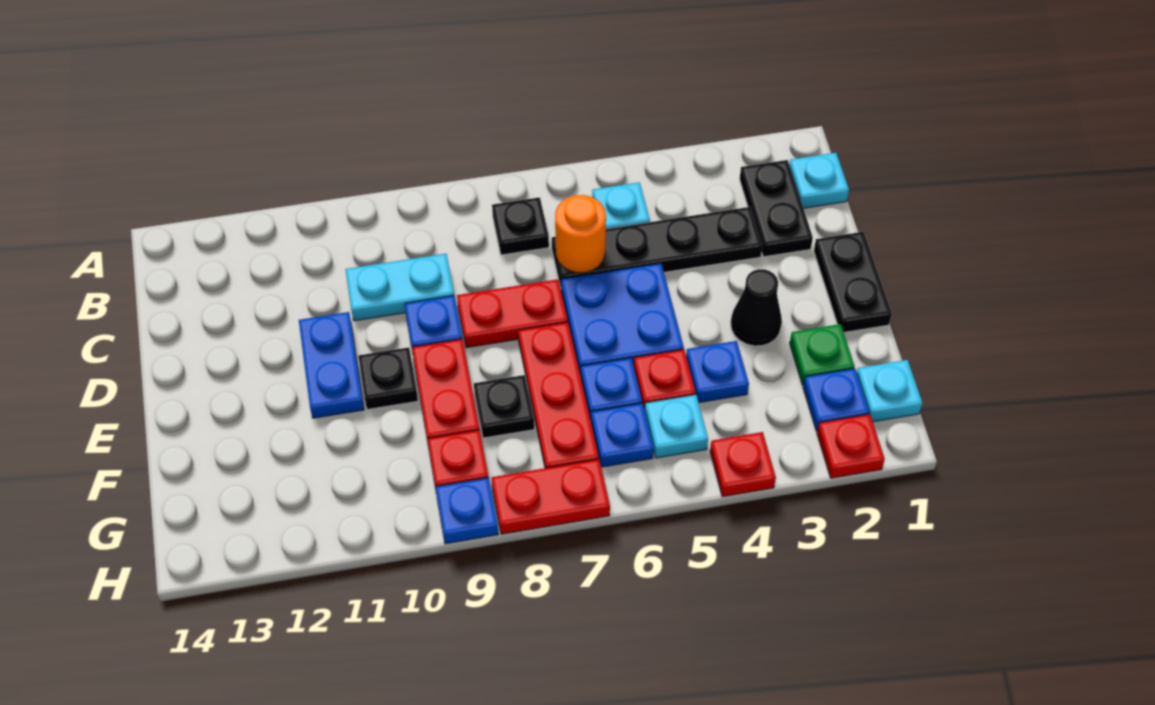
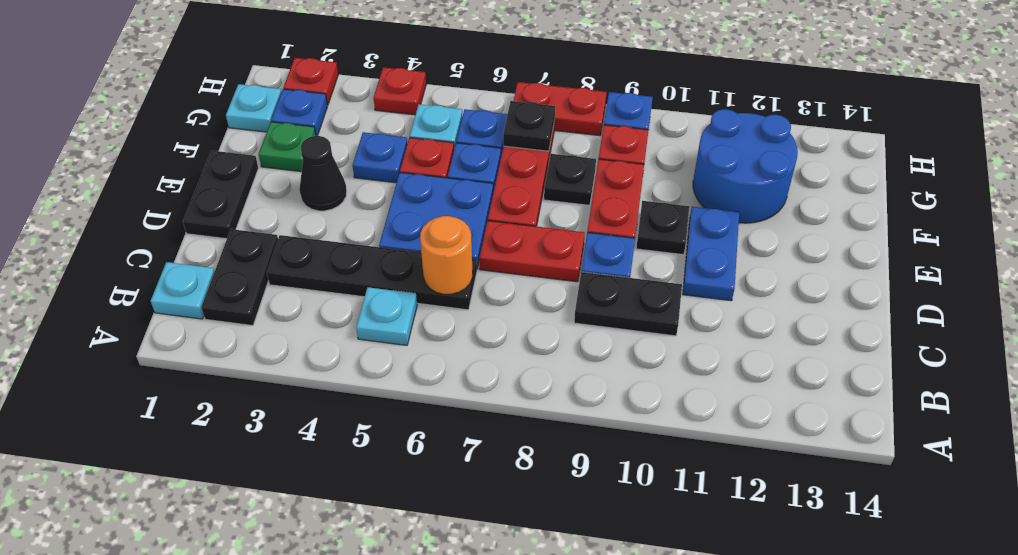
black 1x1 plate [492,197,549,255] -> black 1x1 plate moved to [503,101,555,151]
cyan 1x2 plate [345,254,454,321] -> black 1x2 plate [574,272,682,336]
none -> blue 2x2 round brick [693,109,798,223]

